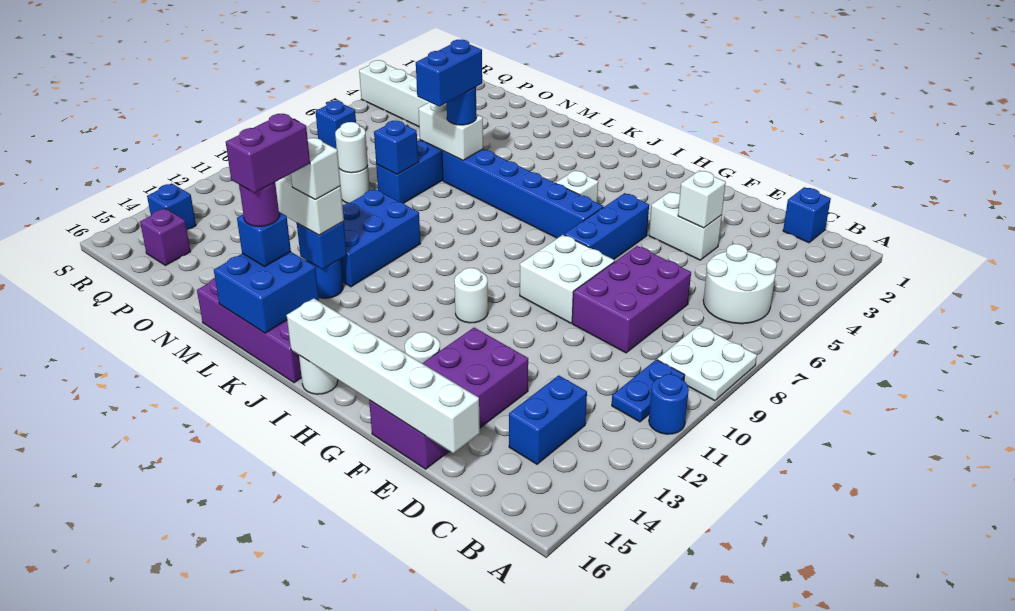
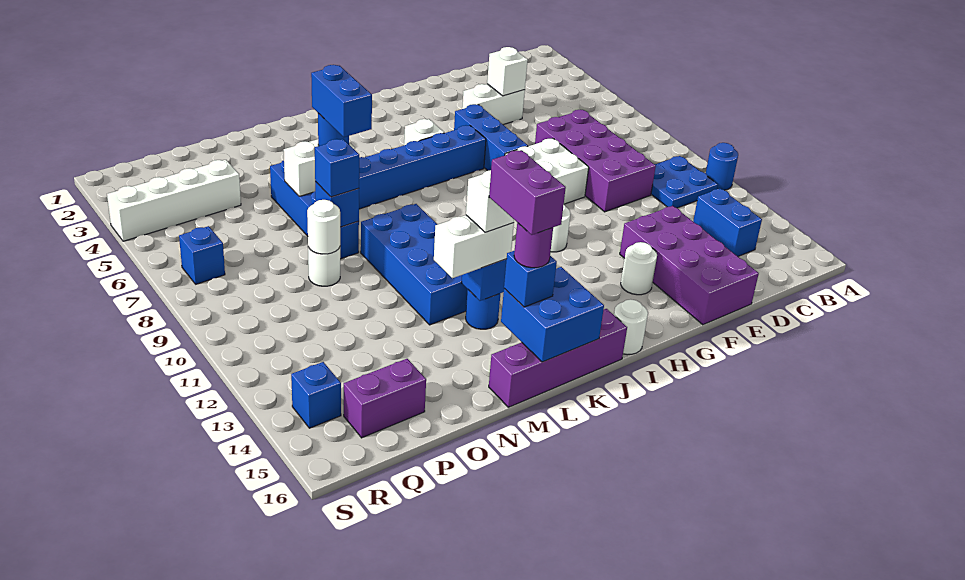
white 2x2 plate [657,325,757,401] -> none
white 2x2 round brick [703,244,777,324] -> none
blue 1x2 plate [612,360,685,422] -> blue 2x2 plate [651,156,718,208]
blue 1x1 brick [783,187,831,243] -> blue 1x1 brick moved to [315,139,359,197]
purple 2x3 brick [572,246,691,353] -> purple 2x4 brick [535,110,656,212]
white 1x6 brick [287,298,480,453] -> none
blue 2x3 brick [341,189,421,287] -> blue 2x4 brick [361,204,468,325]
purple 1x1 brick [140,209,191,266] -> purple 1x2 brick [344,359,426,438]

